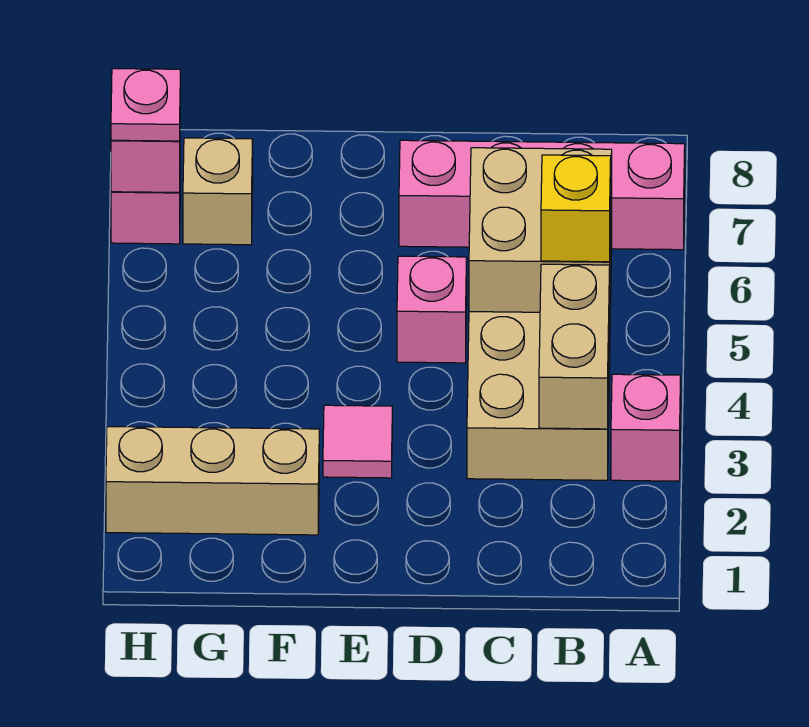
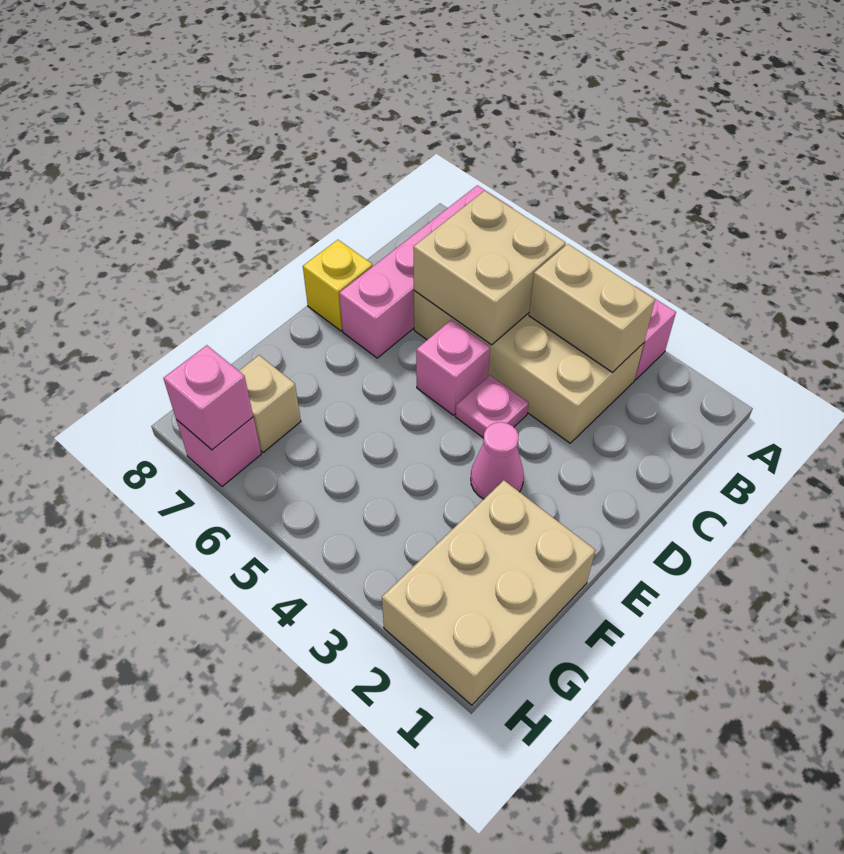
yellow 1x1 brick [541,155,611,262] -> yellow 1x1 brick moved to [303,240,373,331]
pink 1x1 tile [323,405,392,478] -> pink 1x1 cone [471,422,524,499]
tan 1x3 brick [106,427,319,535] -> tan 2x3 brick [382,480,595,705]
pink 1x1 plate [111,69,180,141] -> pink 1x1 plate moved to [455,375,529,438]

